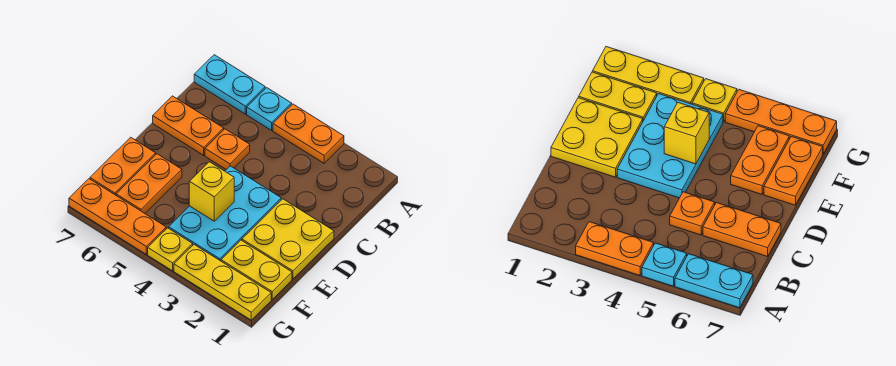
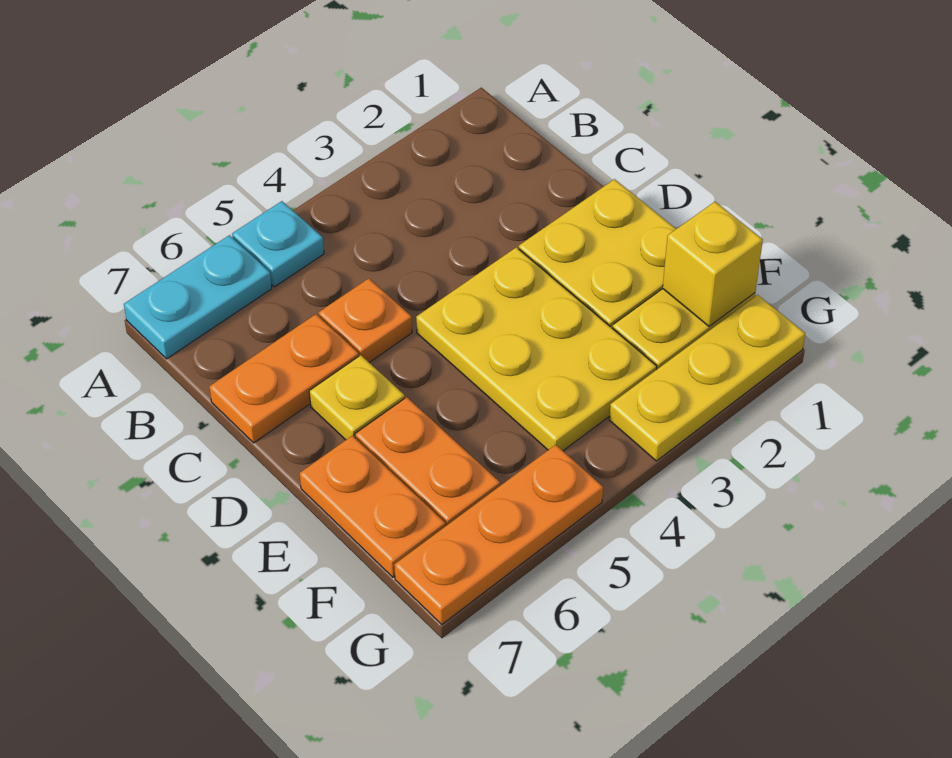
orange 1x2 plate [273,104,344,163] -> none
cyan 2x3 plate [169,166,281,261] -> yellow 2x3 plate [416,247,657,451]
yellow 1x1 brick [189,162,234,221] -> yellow 1x1 brick moved to [663,202,763,326]
yellow 1x1 plate [148,228,193,271] -> yellow 1x1 plate moved to [309,355,405,440]

